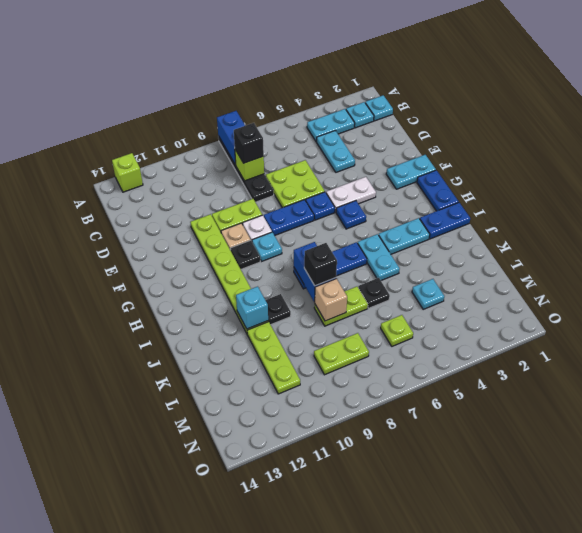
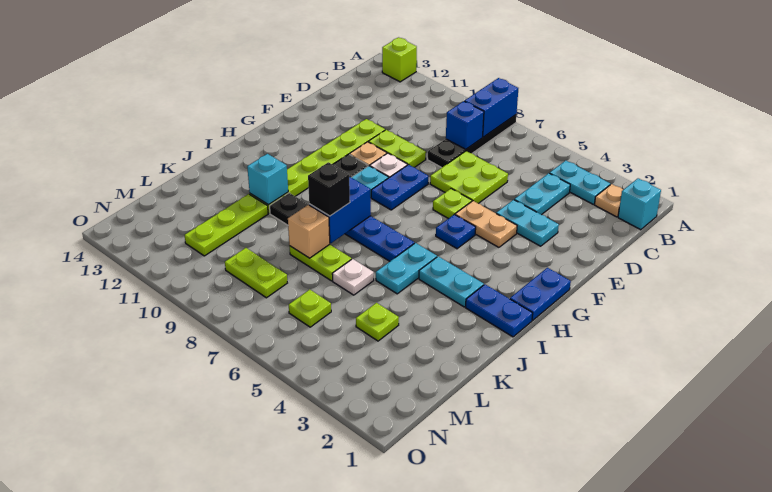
cyan 1x1 plate [365,95,393,121] -> cyan 1x1 brick [618,178,661,230]
cyan 1x1 plate [346,102,374,128] -> tan 1x1 plate [594,184,623,217]
lime 1x1 brick [235,150,264,181] -> blue 1x1 brick [446,101,484,149]
black 1x1 brick [234,123,264,163] -> none
cyan 1x2 plate [386,155,436,189] -> cyan 1x2 plate moved to [496,200,559,246]
white 1x2 plate [326,177,376,212] -> tan 1x2 plate [455,201,517,247]
blue 1x1 plate [306,192,335,220] -> lime 1x1 plate [433,189,472,219]
blue 1x2 plate [264,200,314,236] -> blue 1x2 plate turned to [371,165,428,210]
black 1x1 plate [358,278,390,308] -> white 1x1 plate [332,259,374,295]
cyan 1x1 plate [412,279,444,309] -> lime 1x1 plate [356,303,399,341]

